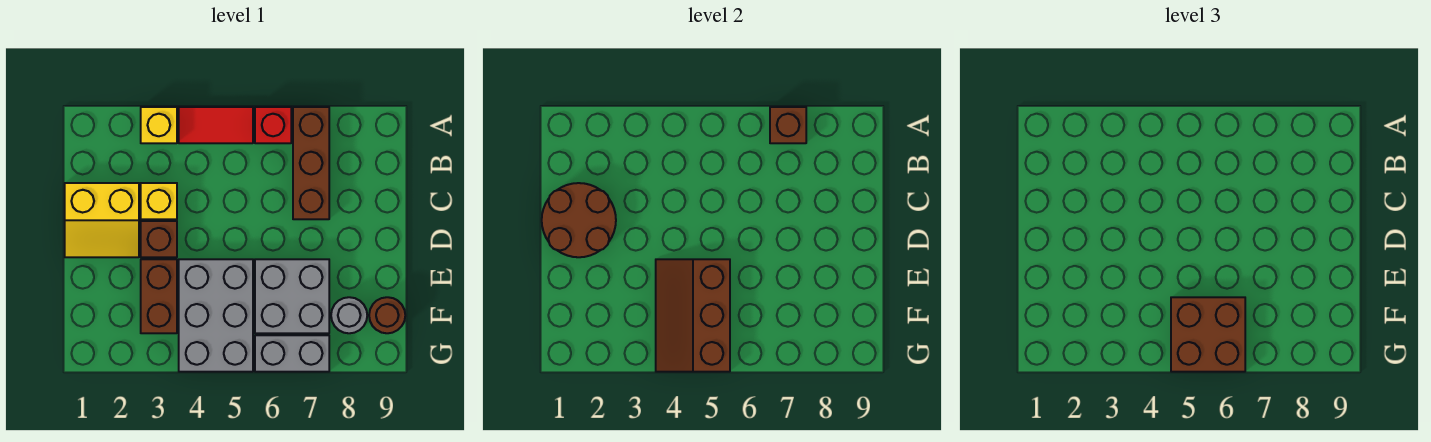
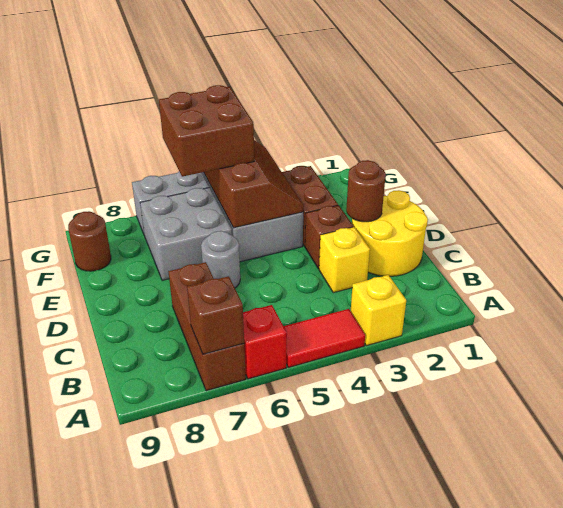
yellow 2x2 slope [65,183,139,257] -> yellow 2x2 round brick [352,190,428,276]
brown 2x2 round brick [542,183,616,257] -> brown 1x1 round brick [346,160,386,222]
grey 1x1 round brick [331,297,367,333] -> grey 1x1 round brick moved to [201,231,240,288]

